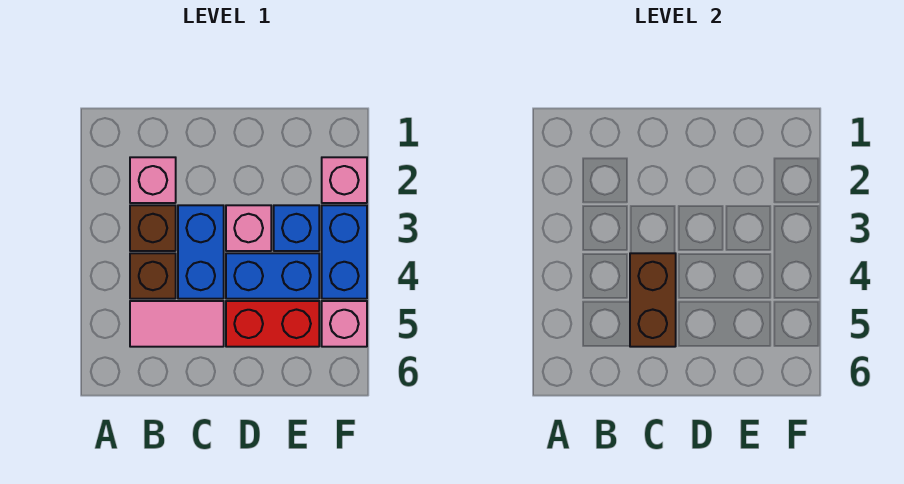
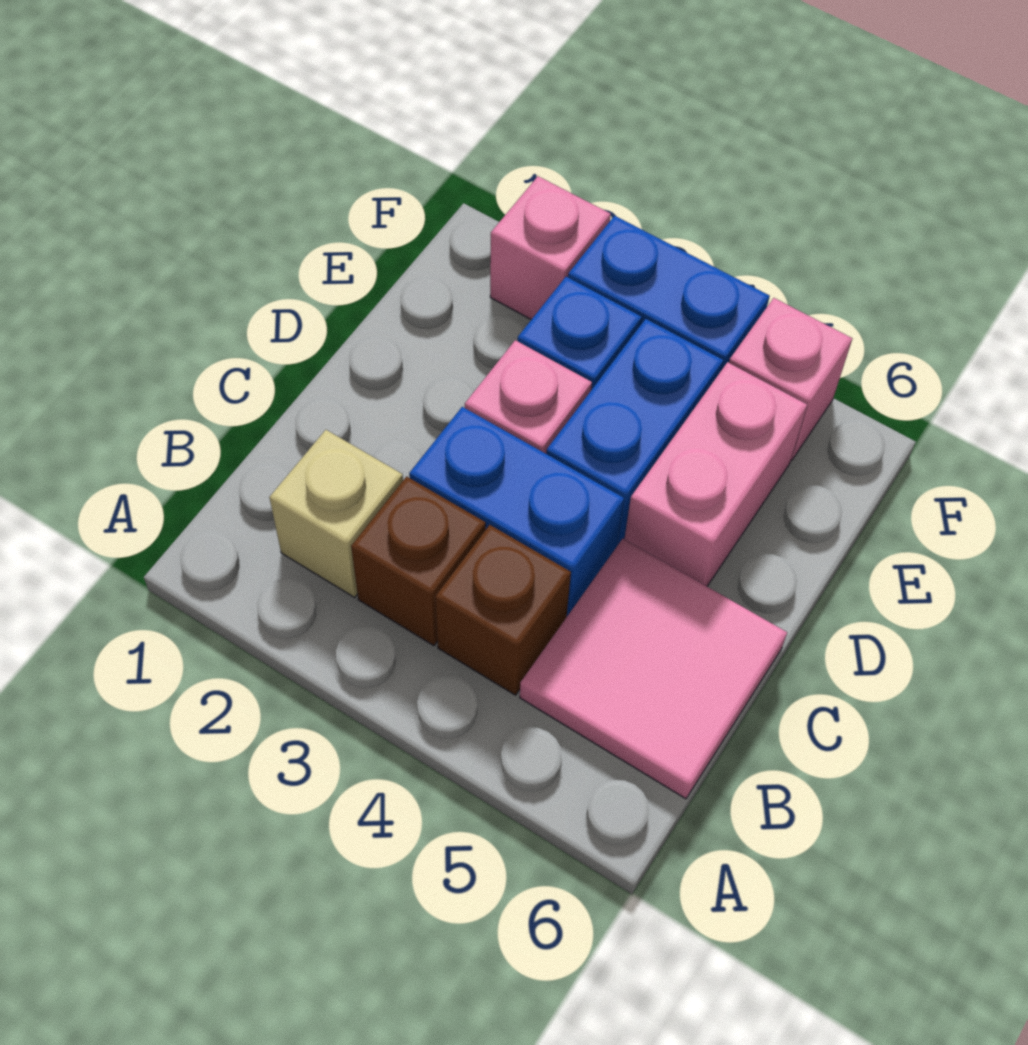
pink 1x1 brick [130,157,176,203] -> tan 1x1 brick [269,430,403,597]
pink 1x2 tile [130,301,224,347] -> pink 2x2 tile [520,539,787,799]
brown 1x2 brick [630,253,676,347] -> none
red 1x2 brick [226,301,319,347] -> pink 1x2 brick [624,362,807,586]

